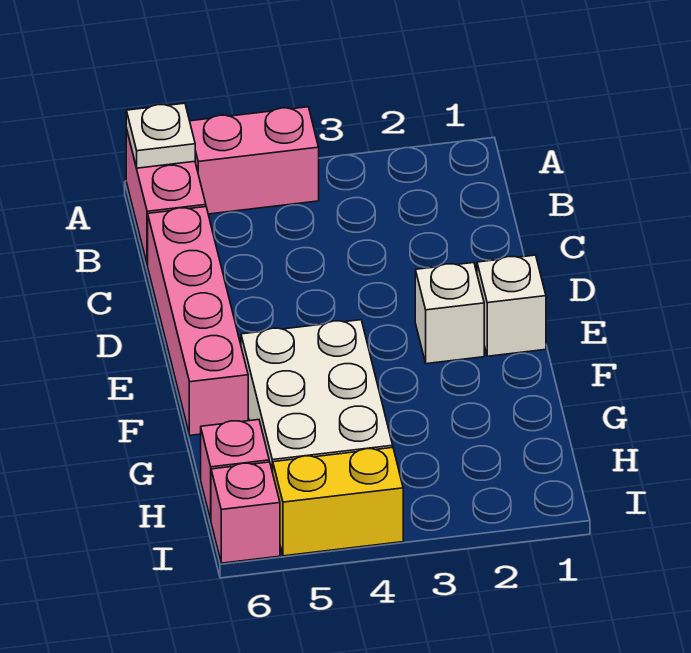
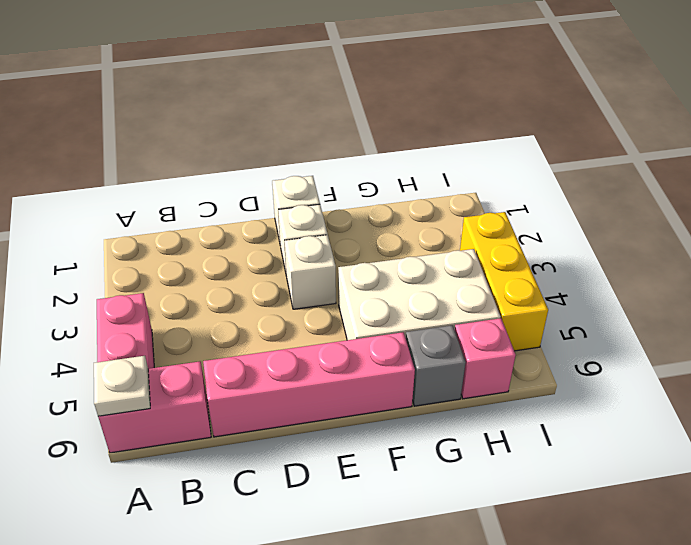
none -> white 1x1 brick [284,235,336,309]
none -> grey 1x1 brick [406,325,466,406]
yellow 1x2 brick [273,447,403,556] -> yellow 1x3 brick [460,212,548,351]
pink 1x1 brick [211,462,280,563] -> none

